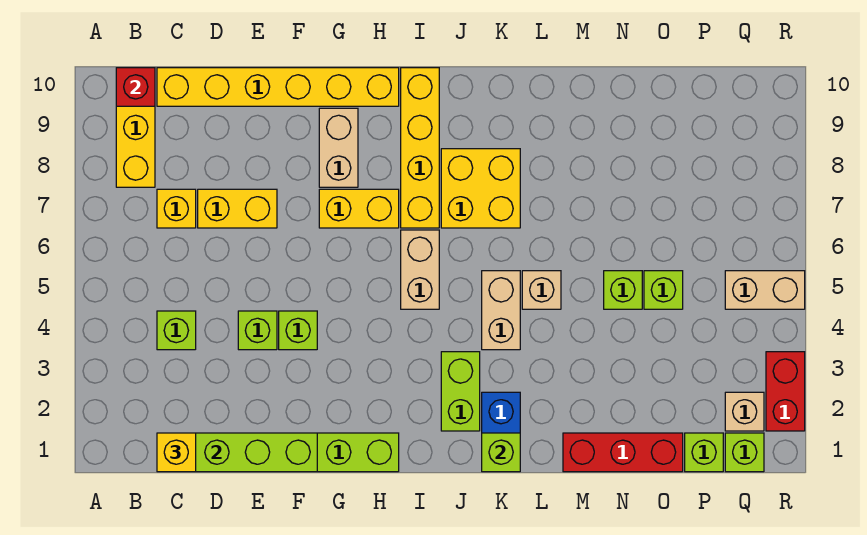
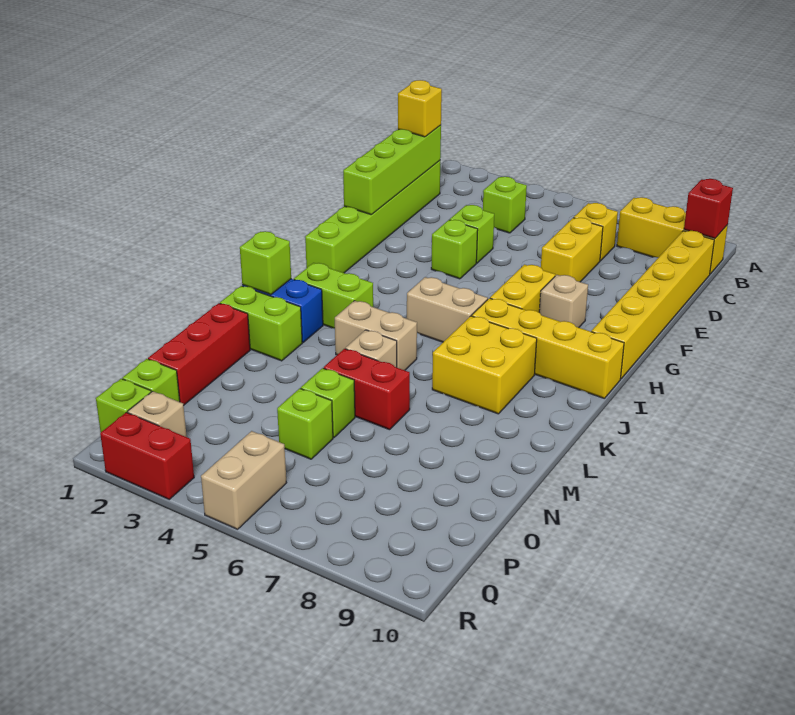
tan 1x2 brick [319,108,358,187] -> tan 1x1 brick [539,275,588,328]
none -> lime 1x2 brick [220,286,302,361]
none -> red 1x2 brick [324,349,410,430]

